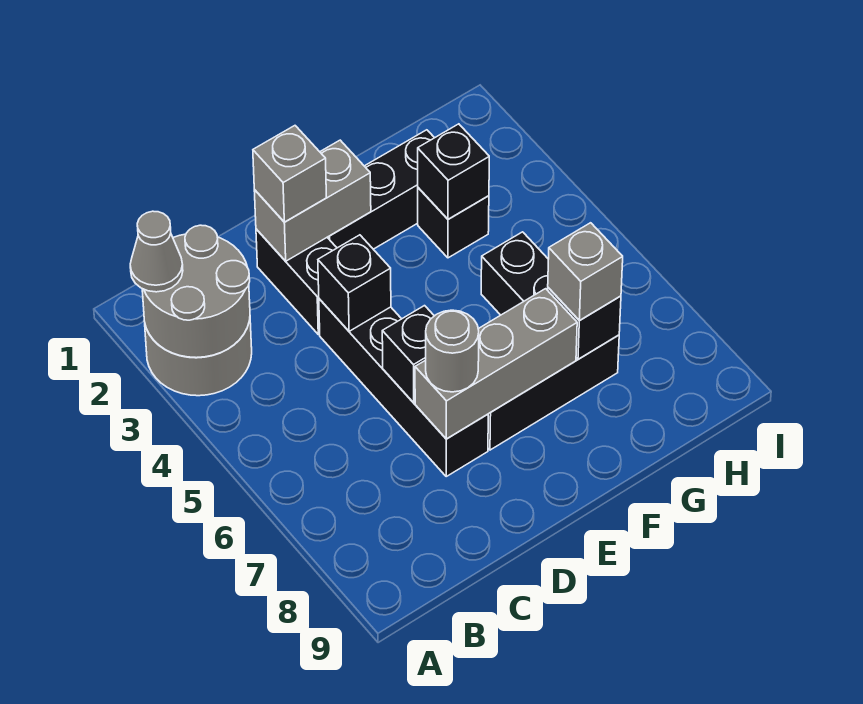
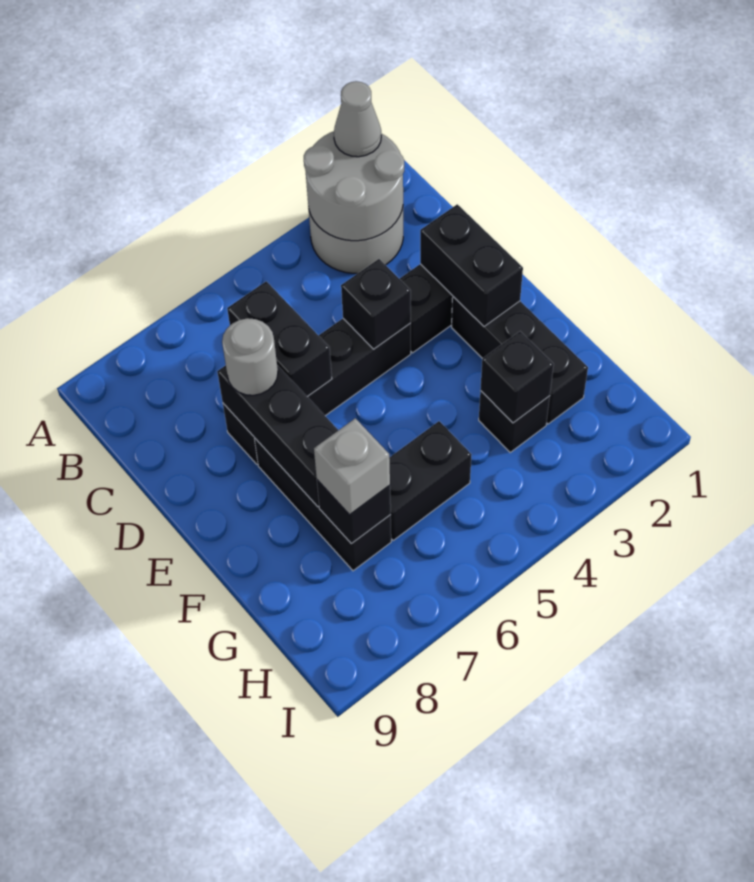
grey 1x2 brick [254,140,371,261] -> black 1x2 brick [420,204,523,326]
grey 1x1 brick [253,126,326,222] -> none
black 1x1 brick [382,306,434,403] -> black 1x2 brick [227,281,332,397]
grey 1x3 brick [415,289,577,439] -> black 1x3 brick [217,365,338,507]

